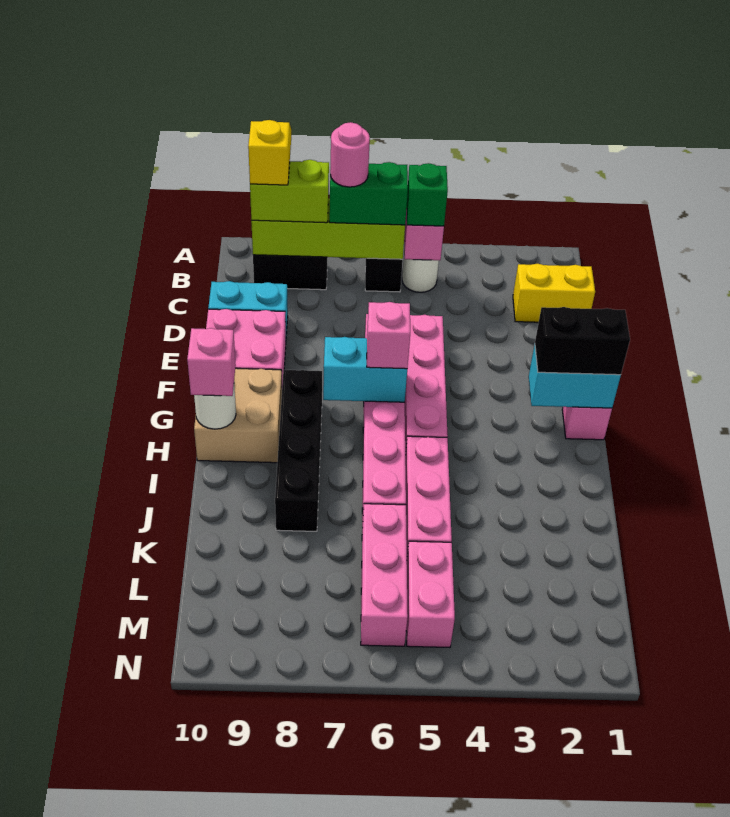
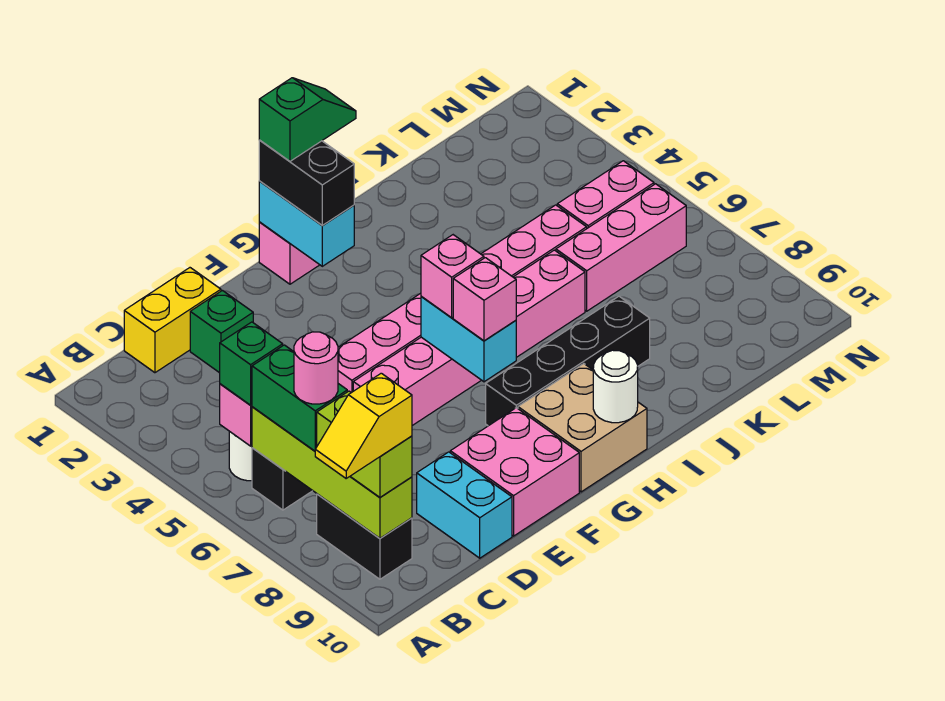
yellow 1x2 brick [513,264,595,322] -> yellow 1x2 brick turned to [124,268,221,373]
none -> green 1x1 brick [190,290,253,373]
none -> green 1x2 slope [259,78,356,161]
pink 1x1 brick [187,328,236,396] -> pink 1x1 brick moved to [453,258,516,341]

